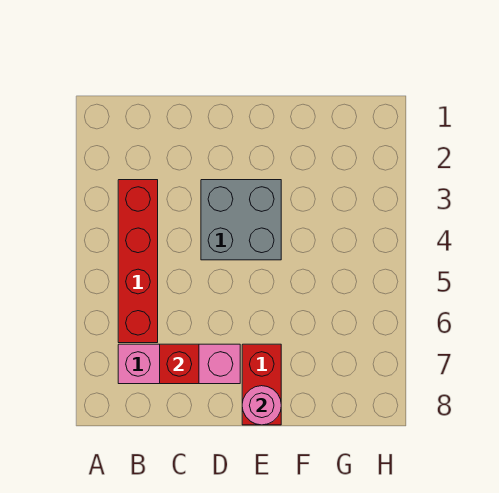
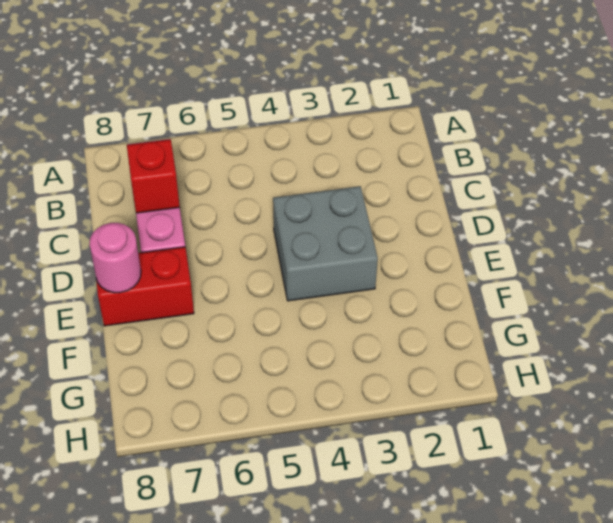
red 1x4 brick [118,180,158,343] -> none

